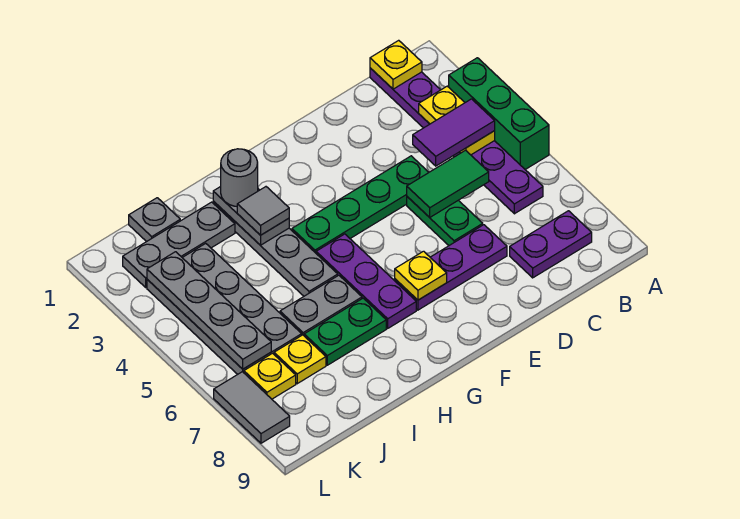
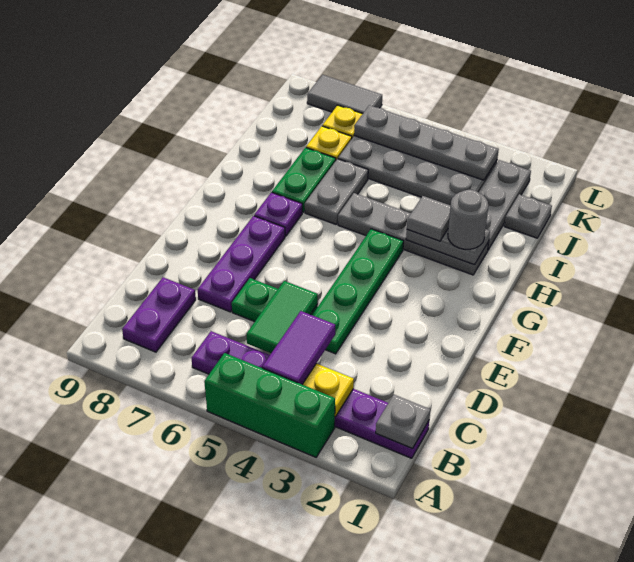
yellow 1x1 plate [370,40,422,89] -> grey 1x1 plate [376,395,430,449]
yellow 1x1 plate [395,251,447,300] -> none
purple 1x3 plate [316,234,416,328] -> purple 1x1 plate [254,192,302,236]

